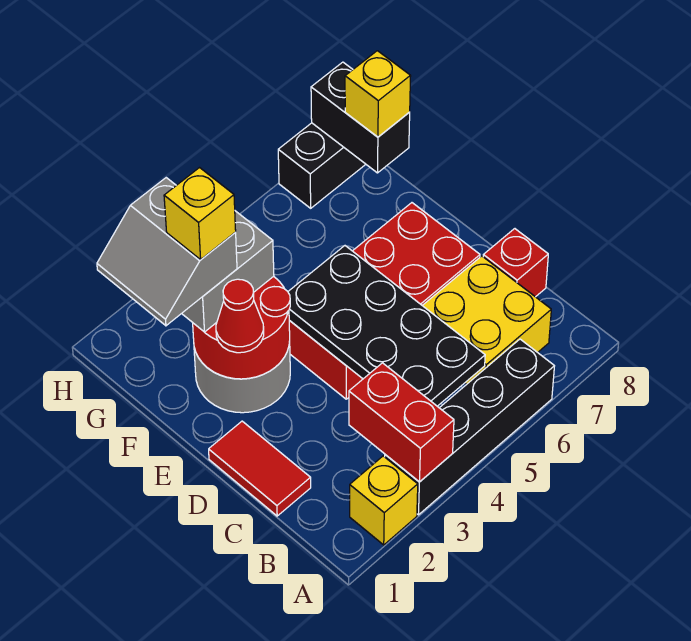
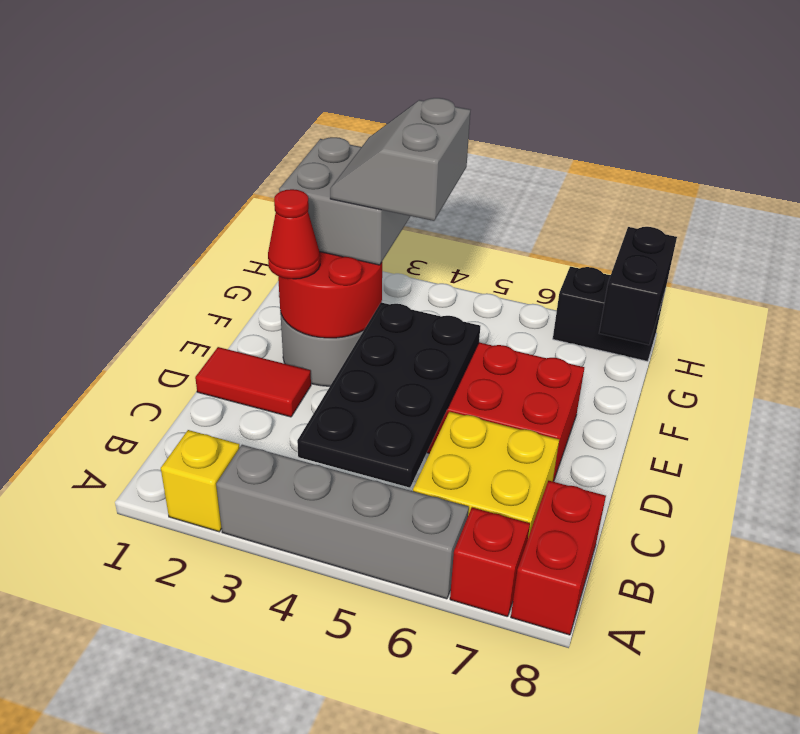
black 1x4 brick [385,339,554,515] -> grey 1x4 brick [216,445,469,599]
red 1x2 brick [349,363,454,482] -> red 1x2 brick moved to [511,481,606,635]
red 1x2 tile [209,421,311,516] -> red 1x2 tile turned to [195,347,311,417]
red 1x1 brick [483,229,548,297] -> red 1x1 brick moved to [450,508,530,617]
grey 2x2 slope [97,178,237,326] -> grey 2x2 slope moved to [330,98,470,221]
yellow 1x1 brick [164,168,236,260] -> none
yellow 1x1 brick [345,51,411,137] -> none

